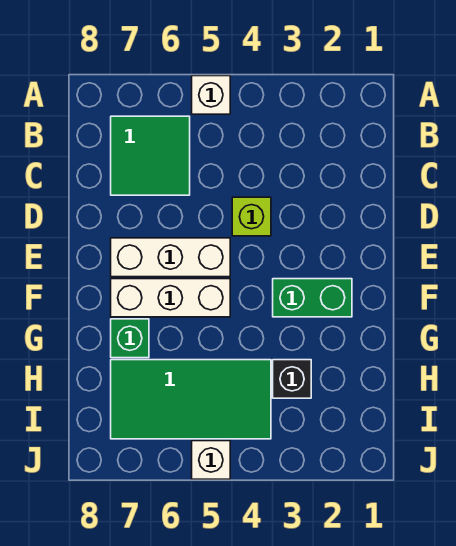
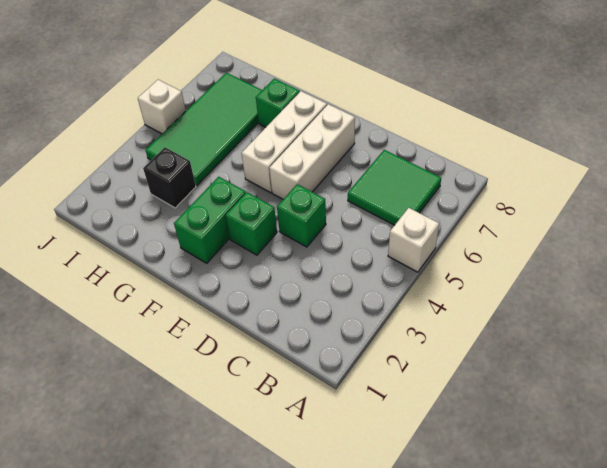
lime 1x1 brick [232,197,271,236] -> green 1x1 brick [277,184,326,247]
none -> green 1x1 brick [226,192,277,255]

